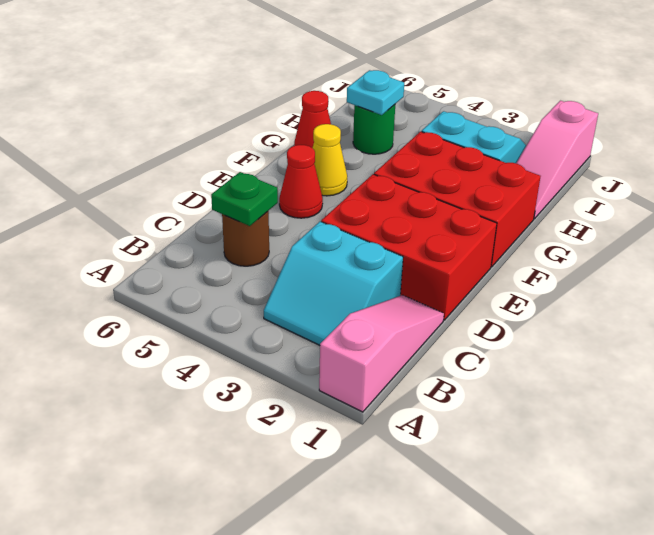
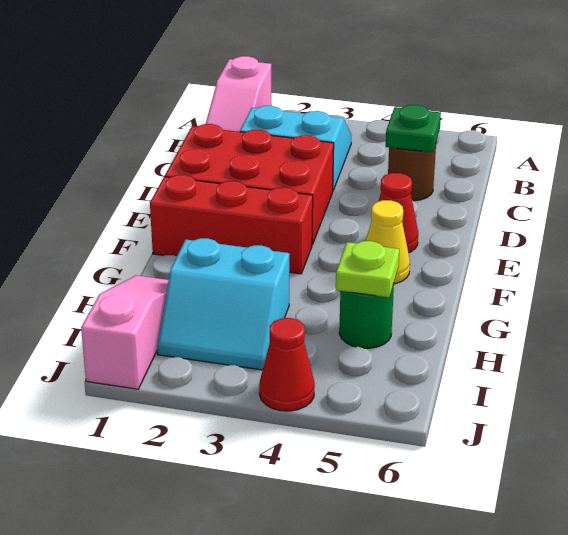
red 2x3 brick [374,132,541,267] -> red 1x3 brick [150,175,313,274]
red 1x1 cone [294,91,331,148] -> red 1x1 cone moved to [259,318,315,411]
cyan 1x1 plate [347,70,404,115] -> lime 1x1 plate [336,241,399,297]

